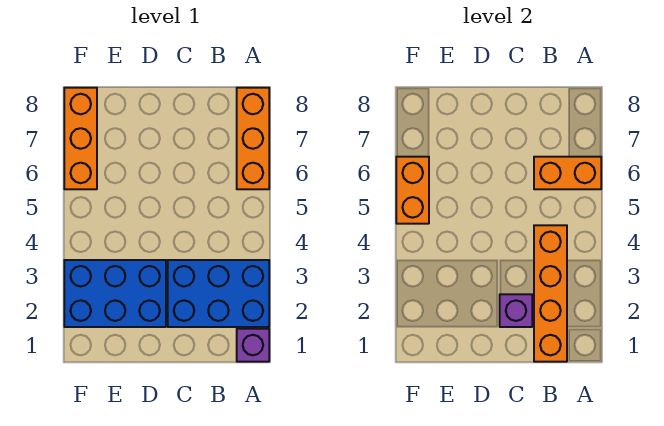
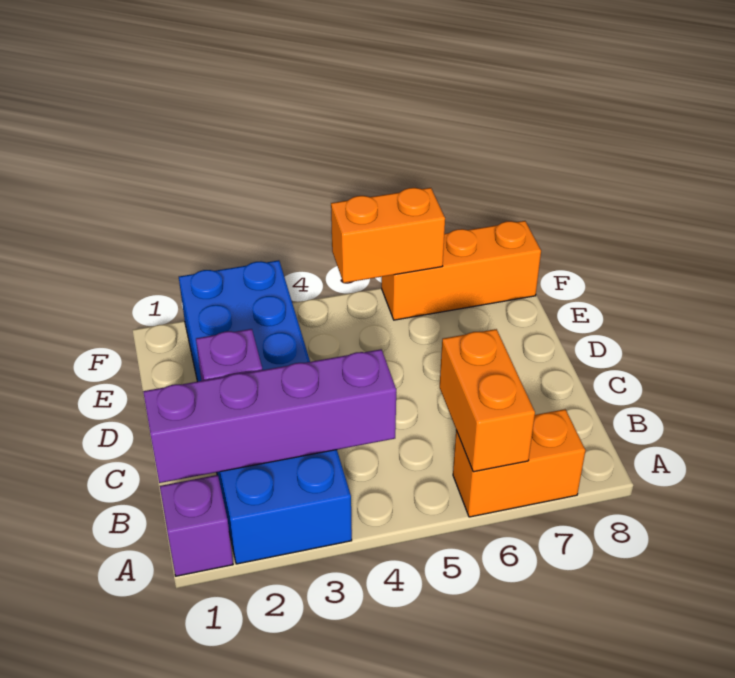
orange 1x3 brick [237,88,269,189] -> orange 1x2 brick [453,409,586,517]
orange 1x4 brick [534,225,567,362] -> purple 1x4 brick [143,349,396,483]

